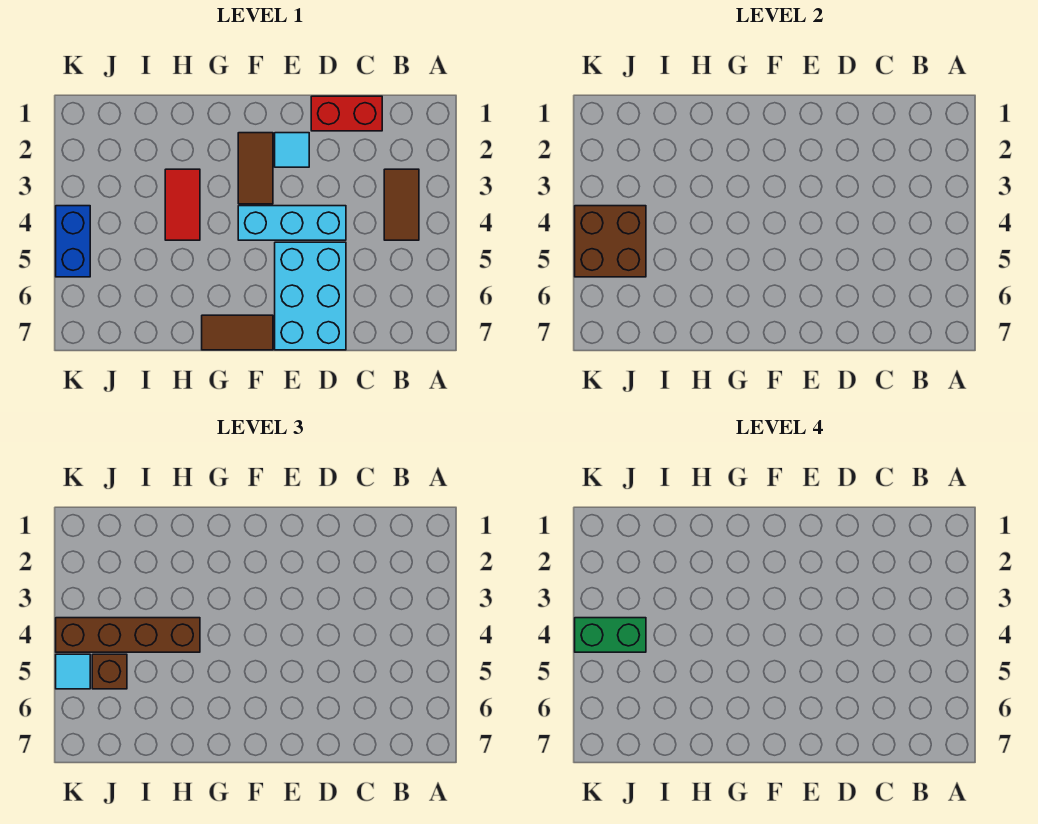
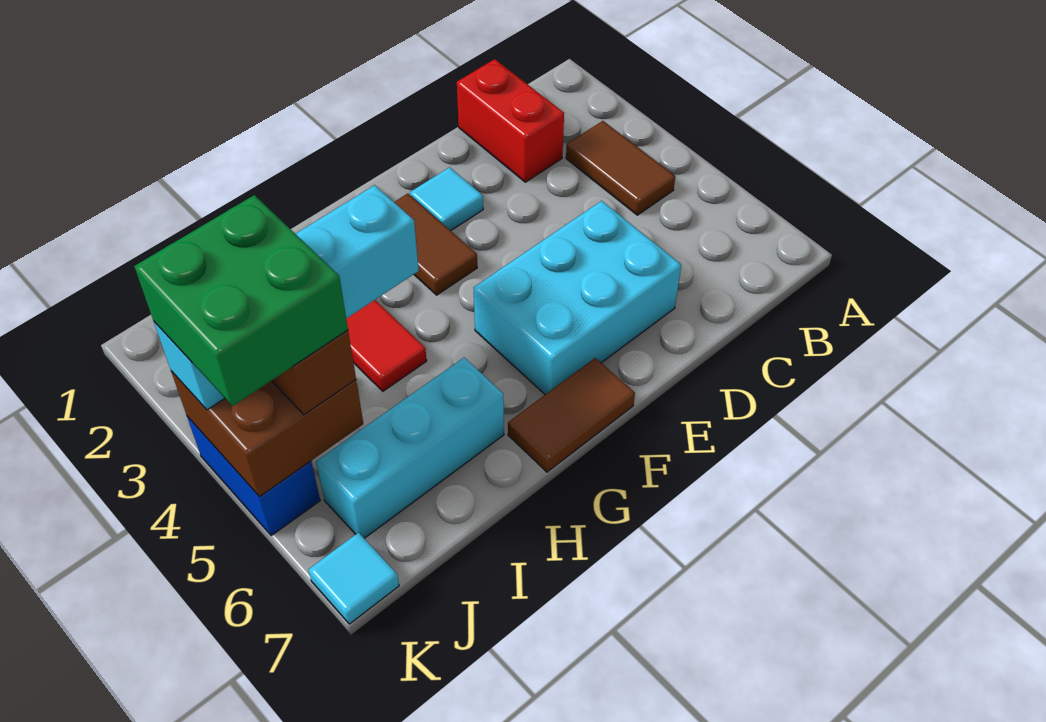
red 1x2 brick [311,96,382,131] -> red 1x2 brick turned to [457,59,564,182]
cyan 1x3 brick [238,206,346,240] -> cyan 1x3 brick moved to [316,358,504,538]
cyan 2x3 brick [275,242,346,350] -> cyan 2x3 brick turned to [474,201,681,394]
brown 1x4 brick [56,618,200,652] -> cyan 1x4 brick [154,185,419,410]
green 1x2 brick [575,618,646,652] -> green 2x2 brick [134,195,348,406]
cyan 1x1 tile [56,654,90,689] -> cyan 1x1 tile moved to [308,533,399,624]

